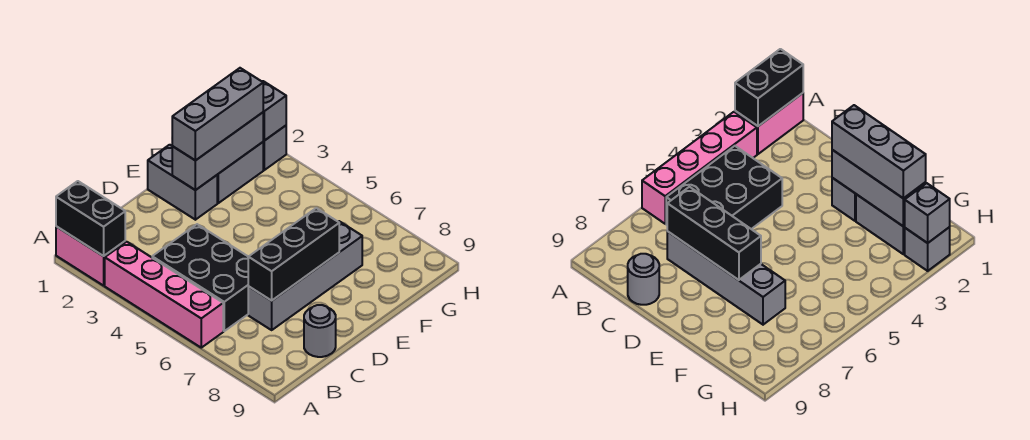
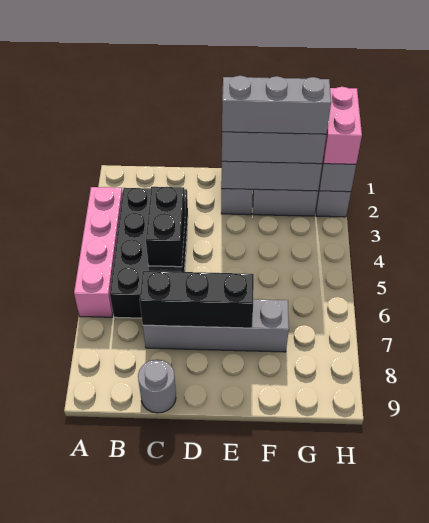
pink 1x2 brick [56,226,125,286] -> pink 1x2 brick moved to [323,87,362,164]
black 1x2 brick [56,181,125,256] -> black 1x2 brick moved to [146,187,185,267]
black 2x3 brick [152,224,249,331] -> black 2x4 brick [110,188,188,318]
none -> grey 1x3 brick [222,76,331,134]

